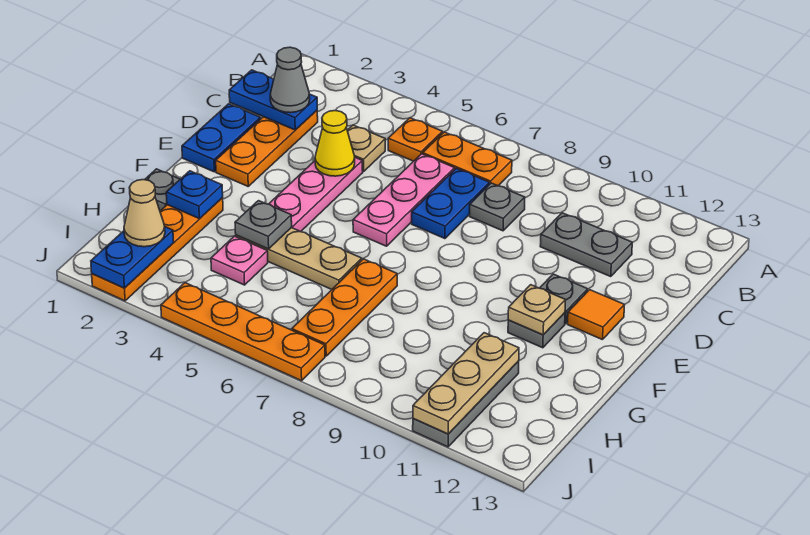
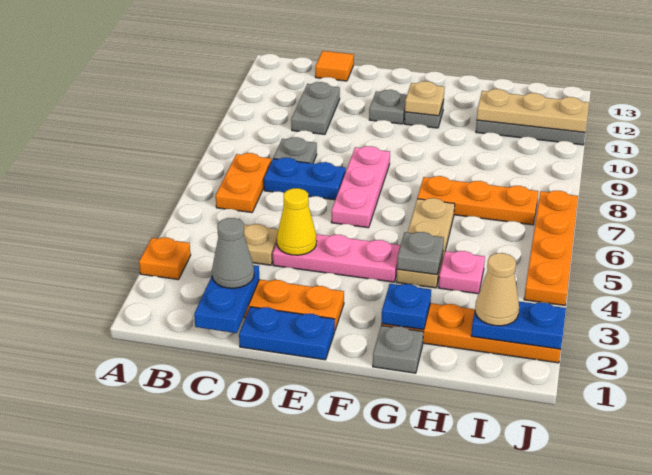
orange 1x1 plate [388,118,442,161] -> orange 1x1 plate moved to [139,238,191,280]
pink 1x3 plate [353,154,455,246] -> pink 1x3 plate turned to [331,146,390,228]
orange 1x1 tile [568,290,625,340] -> orange 1x1 tile moved to [315,51,354,81]

